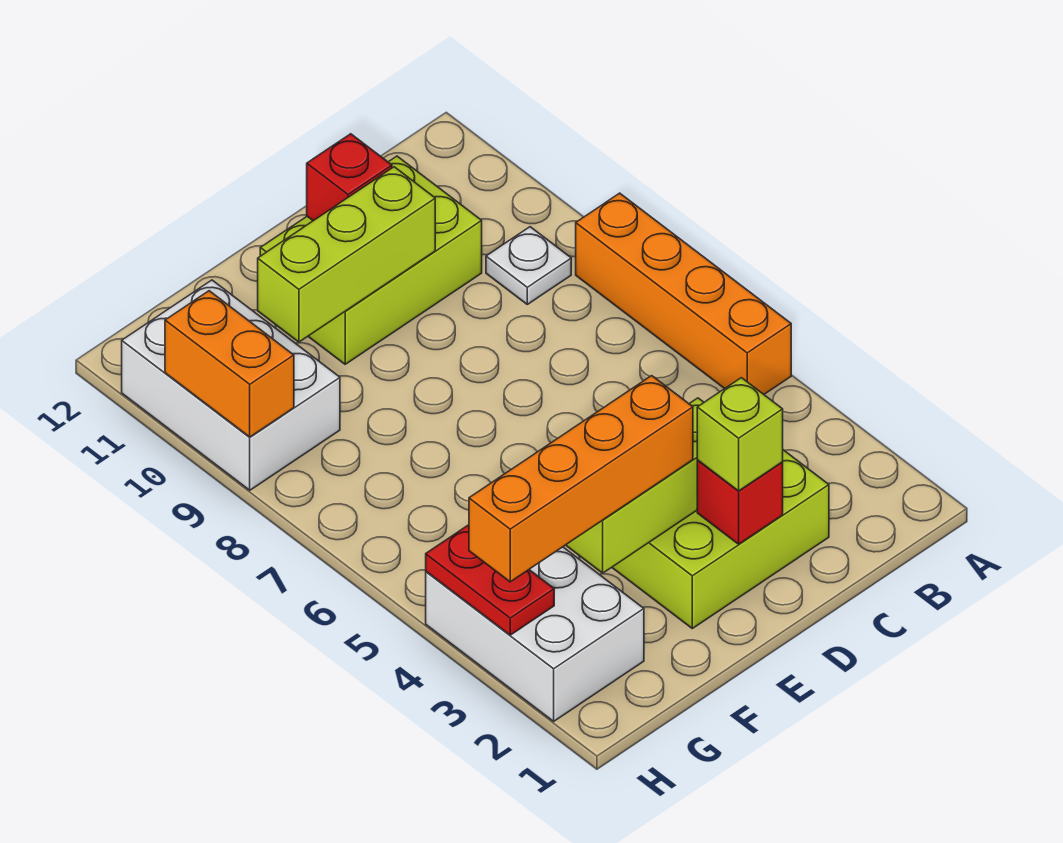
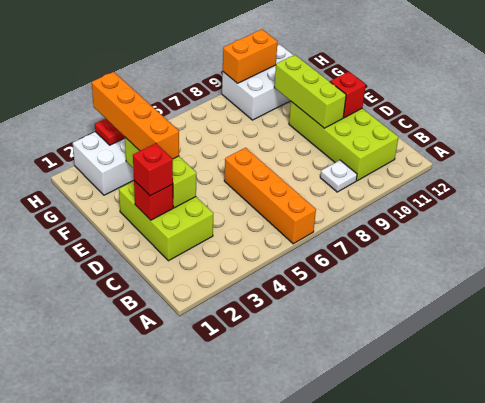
orange 1x4 brick [576,193,791,394] -> orange 1x4 brick turned to [224,148,316,244]
lime 2x3 brick [260,156,482,364] -> lime 2x4 brick [289,102,398,181]
lime 1x1 brick [697,378,783,491] -> red 1x1 brick [133,143,173,196]

